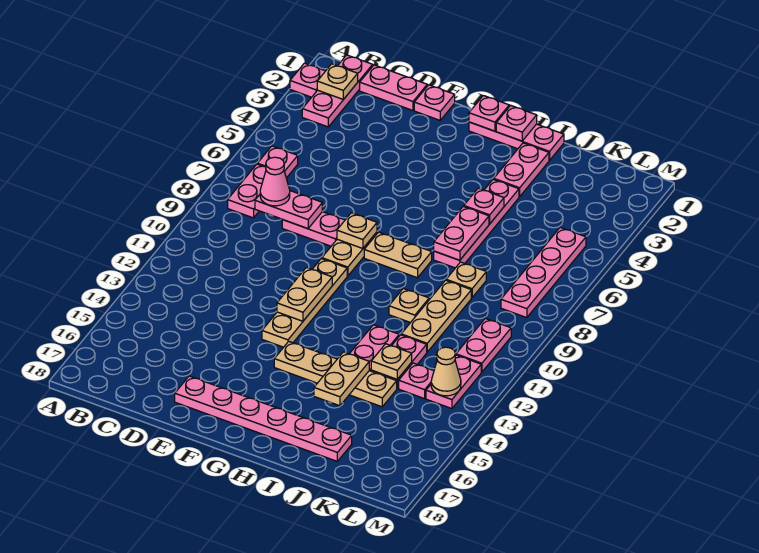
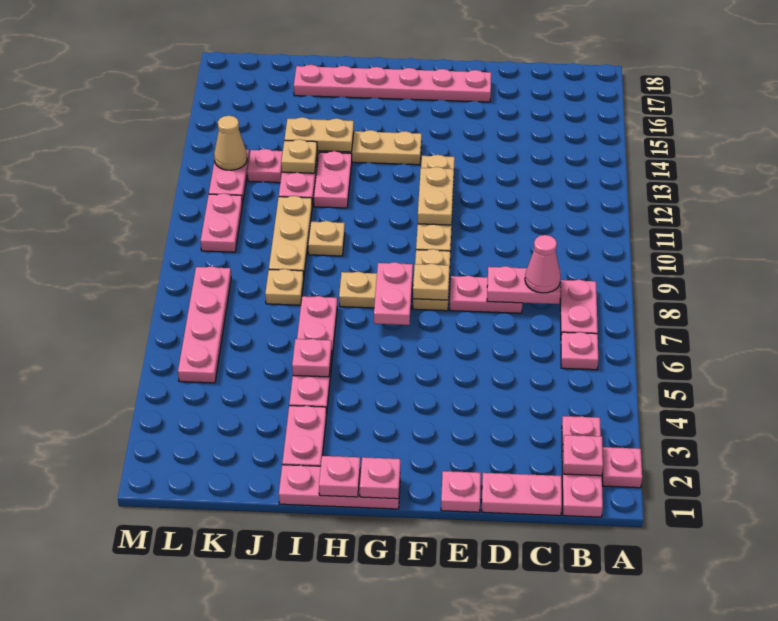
tan 1x1 plate [317,64,358,99] -> pink 1x1 plate [563,435,603,476]
pink 1x2 plate [434,206,489,260] -> pink 1x2 plate moved to [374,262,413,325]
tan 1x2 plate [314,352,369,406] -> tan 1x2 plate turned to [284,117,354,152]

